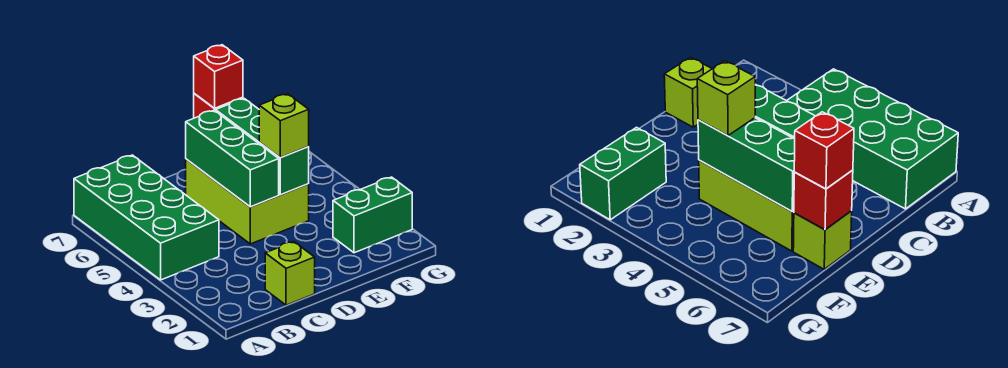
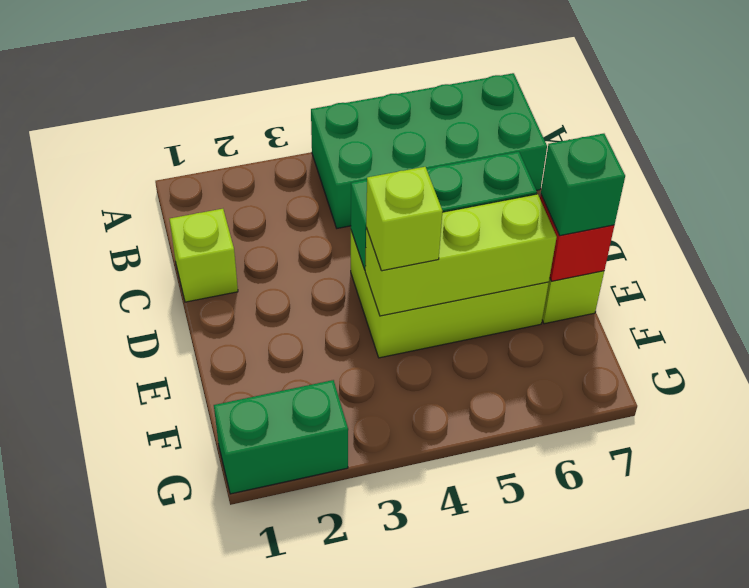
green 1x3 brick [216,98,309,195] -> lime 1x3 brick [365,194,557,316]
red 1x1 brick [194,45,243,108] -> green 1x1 brick [541,134,625,236]
green 1x2 brick [333,177,412,253] -> green 1x2 brick turned to [214,380,348,494]

